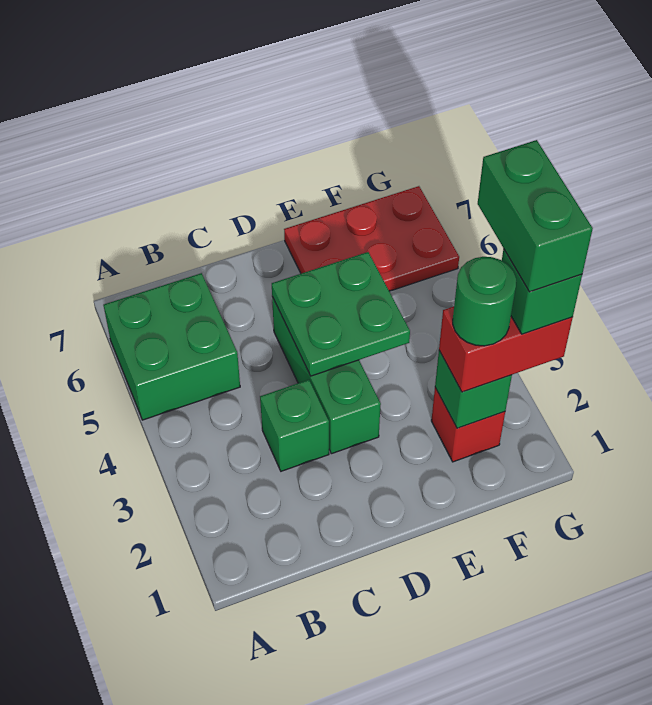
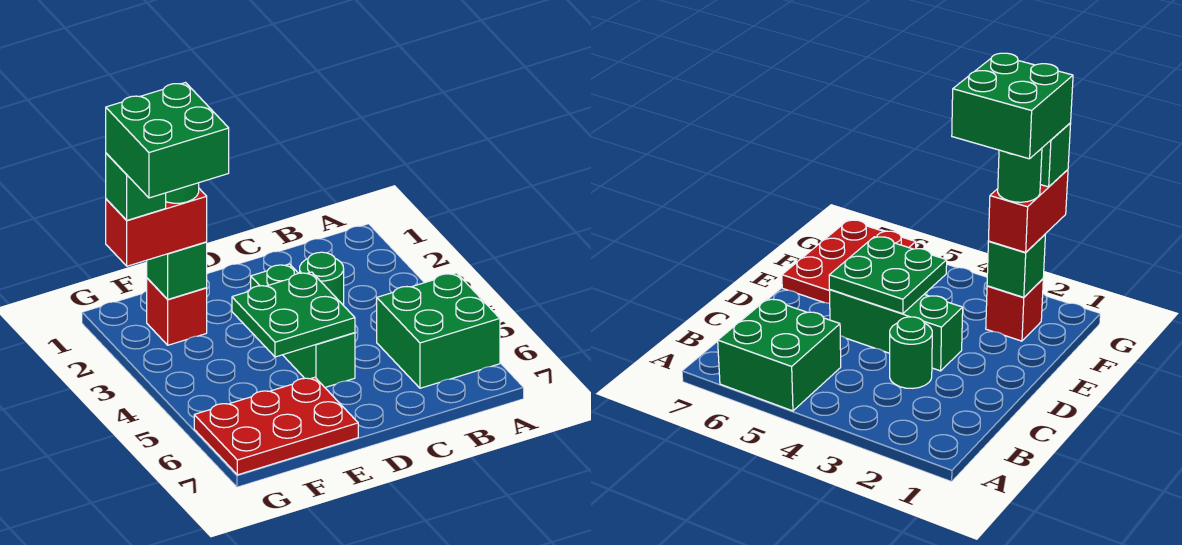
green 1x1 brick [260,380,329,471] -> green 1x1 round brick [300,252,344,306]
green 1x2 brick [478,140,593,292] -> green 2x2 brick [106,83,229,198]

